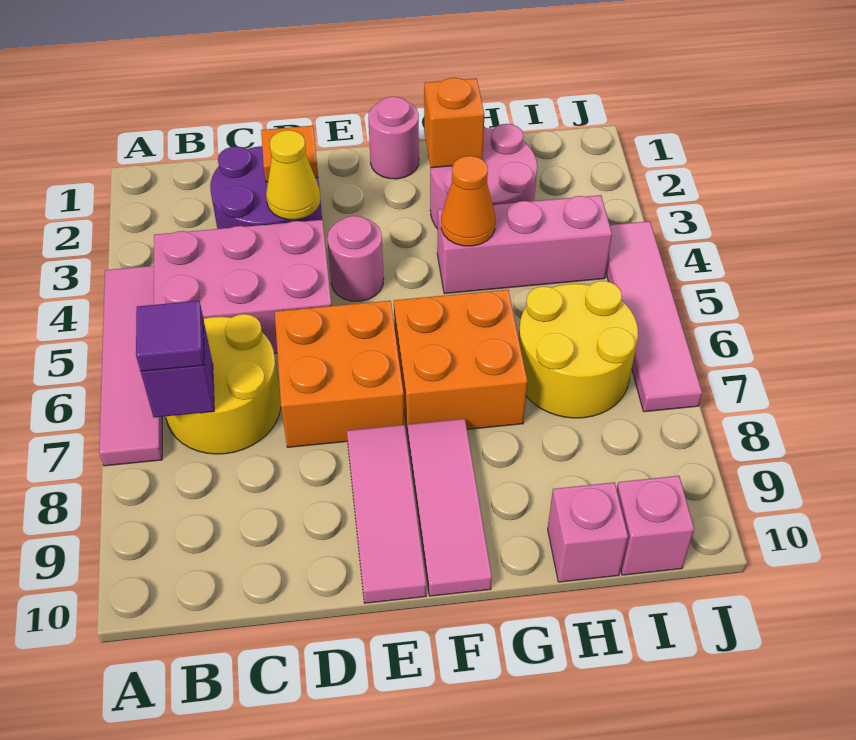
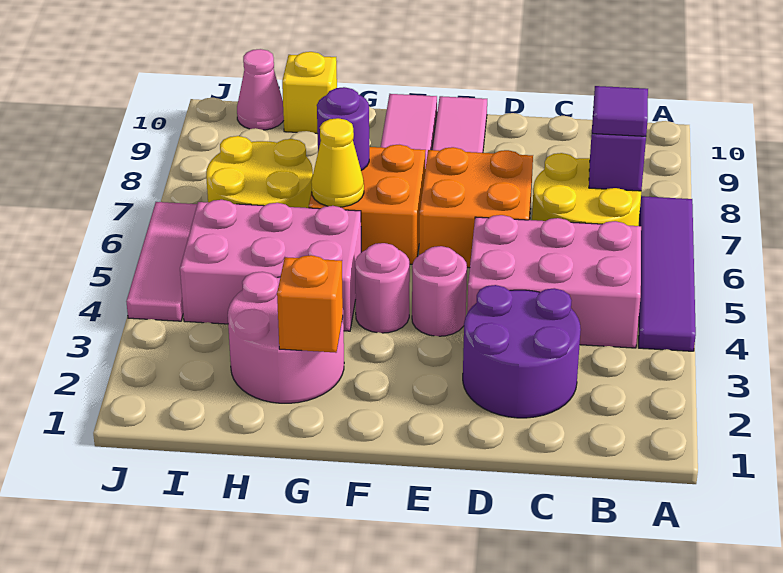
pink 1x4 tile [99,266,162,466] -> purple 1x4 tile [639,196,696,351]
orange 1x1 tile [261,126,318,182] -> none
yellow 1x1 cone [266,130,320,220] -> yellow 1x1 cone moved to [311,118,364,207]
pink 1x1 round brick [368,97,419,179] -> pink 1x1 round brick moved to [355,243,410,333]
pink 1x3 brick [437,195,612,294] -> pink 2x3 brick [180,200,361,331]
orange 1x1 cone [441,156,495,246] -> none
none -> purple 1x1 round brick [317,87,369,170]
pink 1x1 brick [548,482,628,582] -> yellow 1x1 brick [282,52,337,134]
pink 1x1 brick [617,476,694,575] -> pink 1x1 cone [237,49,284,130]
pink 1x4 tile [606,221,702,412] -> pink 1x3 tile [126,202,197,321]

